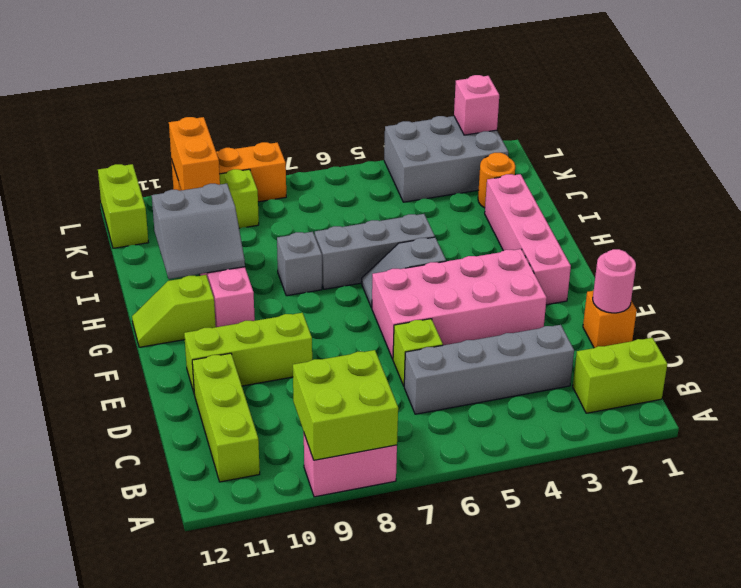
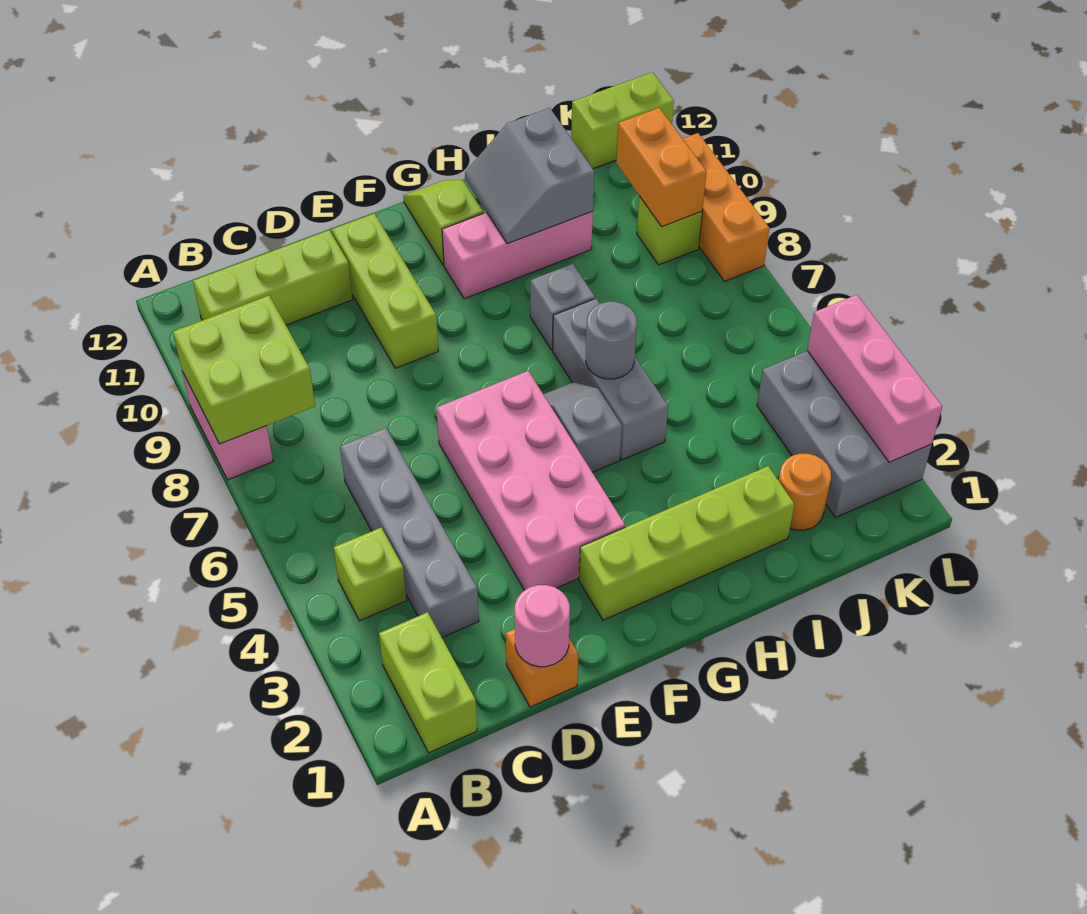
lime 1x1 brick [393,319,443,386] -> lime 1x1 brick moved to [334,528,407,621]
pink 1x4 brick [485,174,571,305] -> lime 1x4 brick [579,466,795,620]
none -> grey 1x1 round brick [586,302,637,379]
orange 1x2 brick [169,117,220,190] -> orange 1x2 brick turned to [616,108,706,227]
pink 1x1 brick [454,75,499,135] -> pink 1x3 brick [807,295,942,462]

